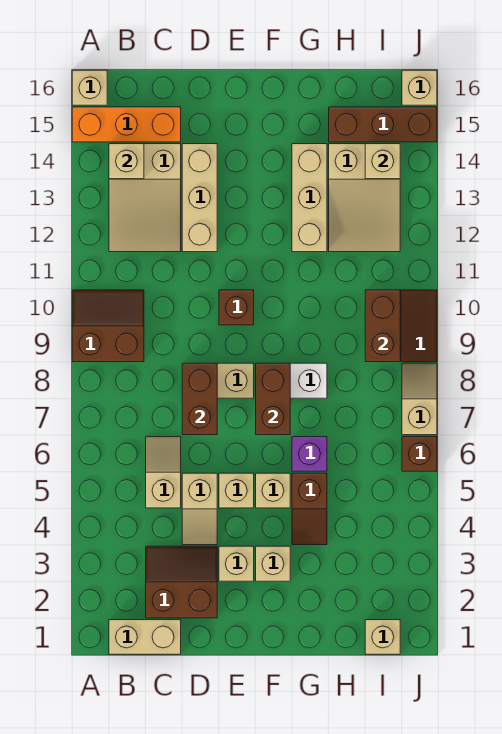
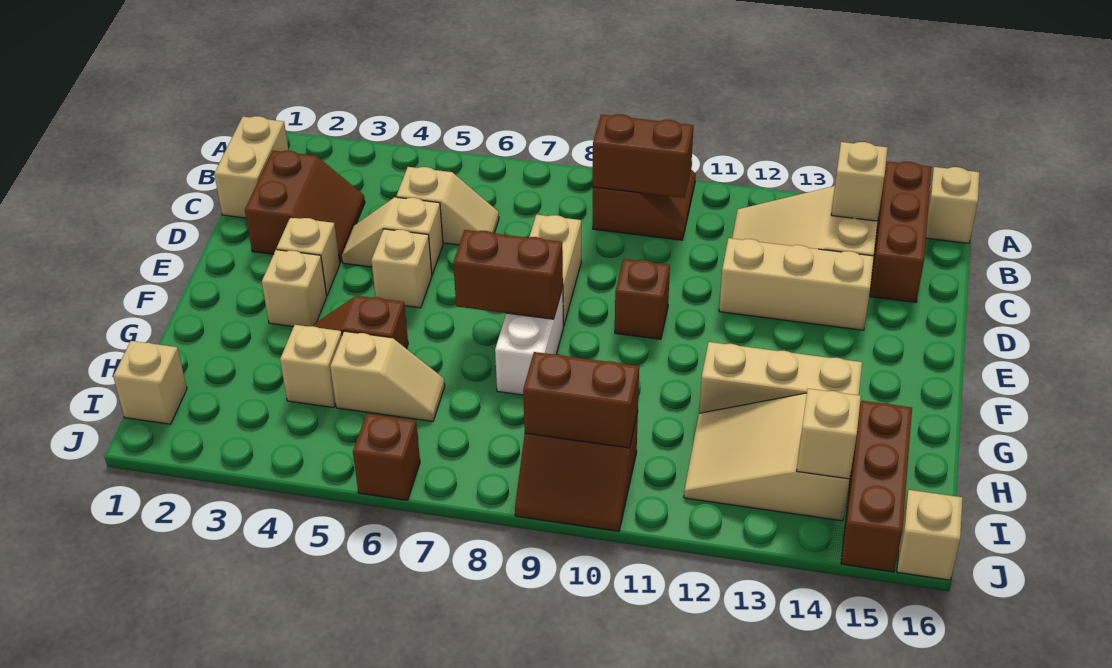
orange 1x3 brick [72,107,181,142] -> brown 1x3 brick [870,161,932,302]
brown 1x2 brick [182,363,217,435] -> brown 1x2 brick moved to [593,114,694,198]
tan 1x1 brick [256,473,290,508] -> tan 1x1 brick moved to [280,325,342,408]
purple 1x1 brick [292,437,327,471] -> none
tan 1x2 slope [402,363,437,435] -> tan 1x2 slope moved to [330,331,445,421]

